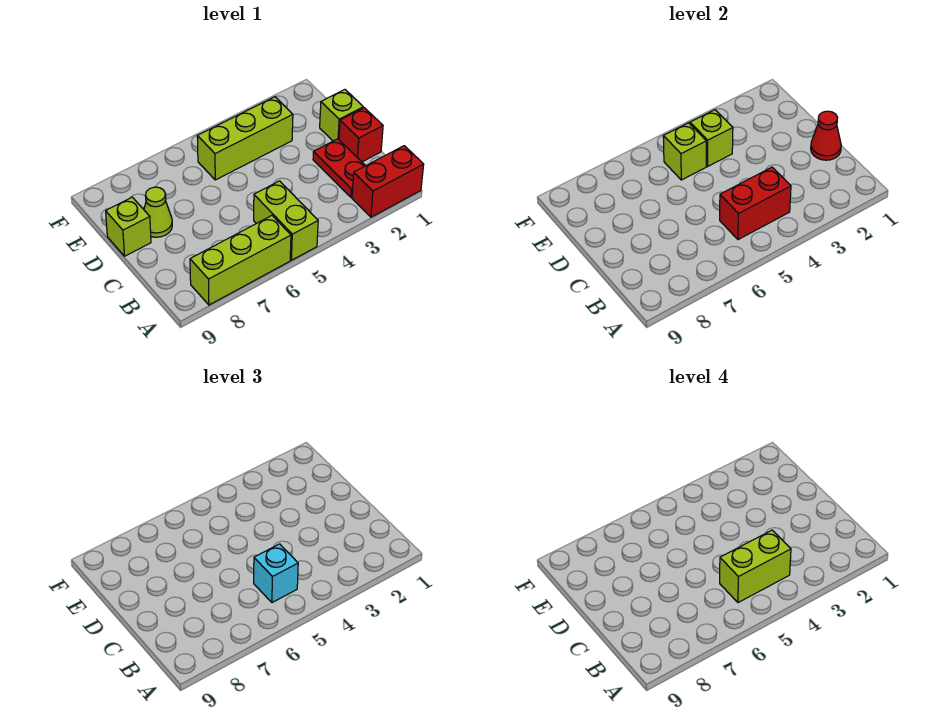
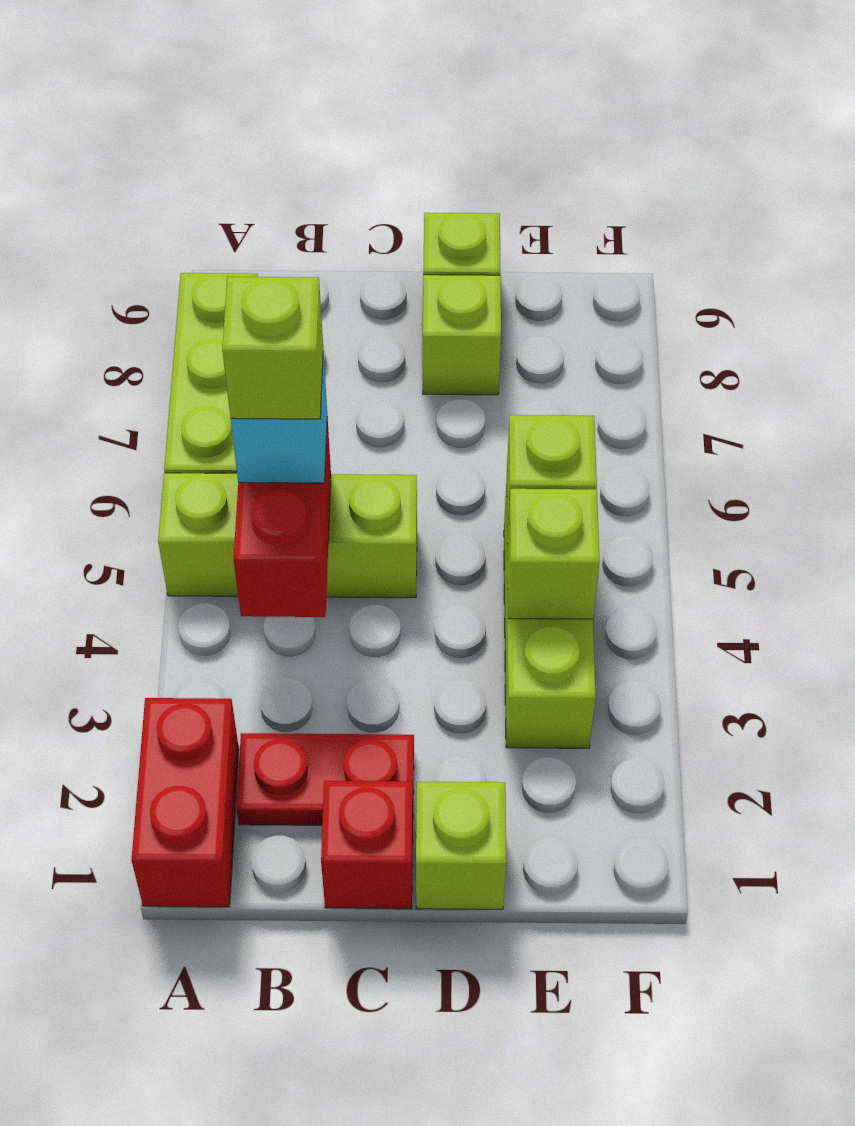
lime 1x2 brick [254,181,318,260] -> lime 1x3 brick [158,473,417,598]
lime 1x2 brick [720,530,791,603] -> lime 1x1 brick [222,277,323,419]
red 1x1 cone [811,111,841,160] -> none
lime 1x1 cone [144,187,172,237] -> lime 1x1 brick [423,275,501,395]

